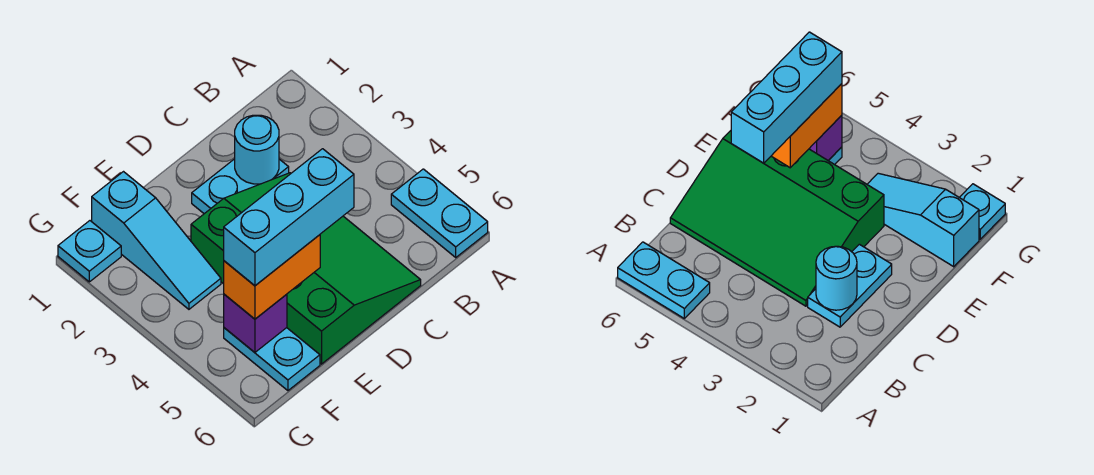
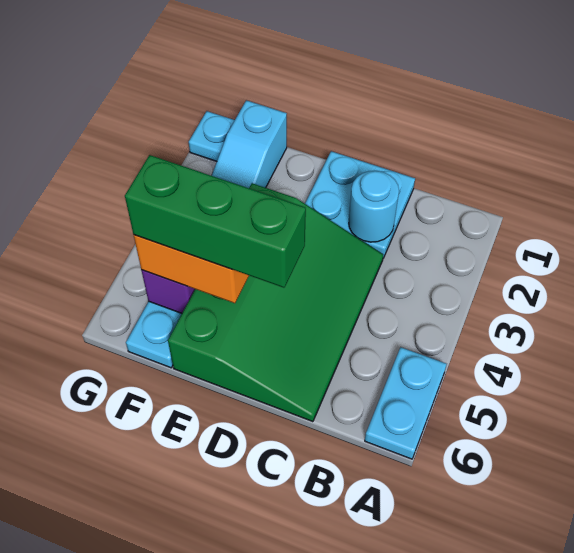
cyan 1x2 plate [192,159,289,214] -> cyan 2x2 plate [305,151,415,258]
cyan 1x3 brick [224,149,354,286] -> green 1x3 brick [125,155,306,288]

